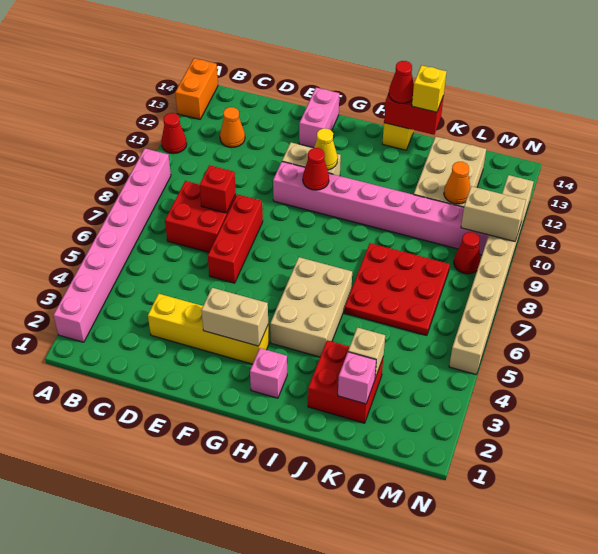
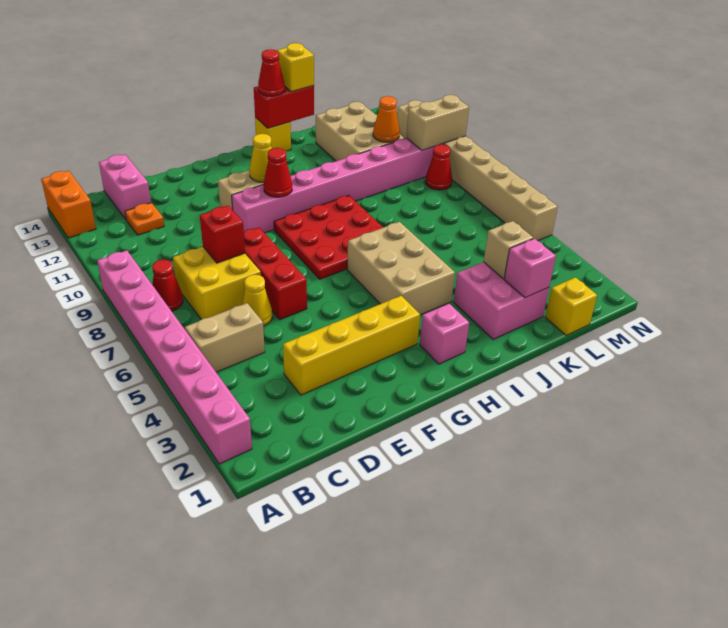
red 1x1 cone [161,113,187,154] -> red 1x1 cone moved to [152,259,183,311]
red 2x2 brick [165,181,236,252] -> yellow 2x2 brick [173,247,261,320]
orange 1x1 cone [220,107,245,147] -> orange 1x1 plate [125,203,164,235]
none -> yellow 1x1 cone [242,275,272,326]
tan 1x2 brick [201,288,268,346] -> tan 1x2 brick moved to [185,303,265,372]
pink 1x2 brick [299,88,339,148] -> pink 1x2 brick moved to [99,155,151,219]
red 2x2 brick [308,340,383,423] -> pink 2x2 brick [454,262,549,339]
red 3x3 plate [345,243,450,336] -> red 3x3 plate moved to [274,196,383,279]
none -> yellow 1x1 brick [545,277,597,335]

